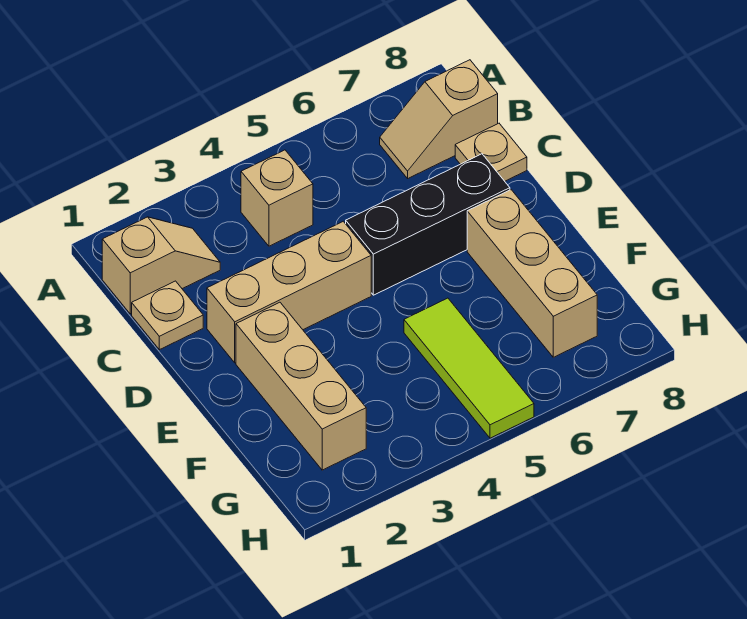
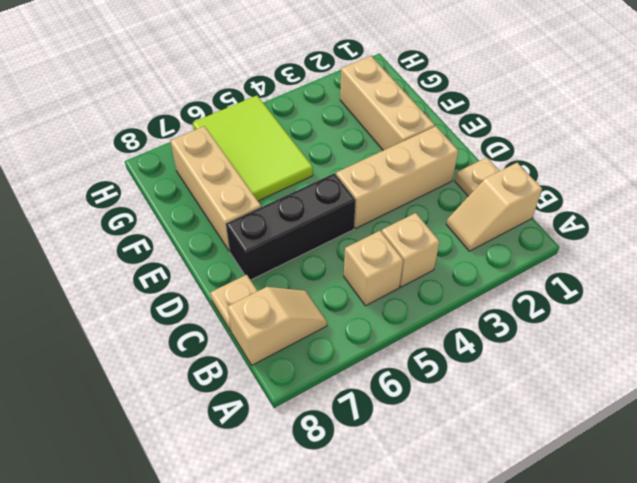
none -> tan 1x1 brick [344,231,403,306]
lime 1x3 tile [404,298,534,438] -> lime 2x3 tile [193,96,313,201]

